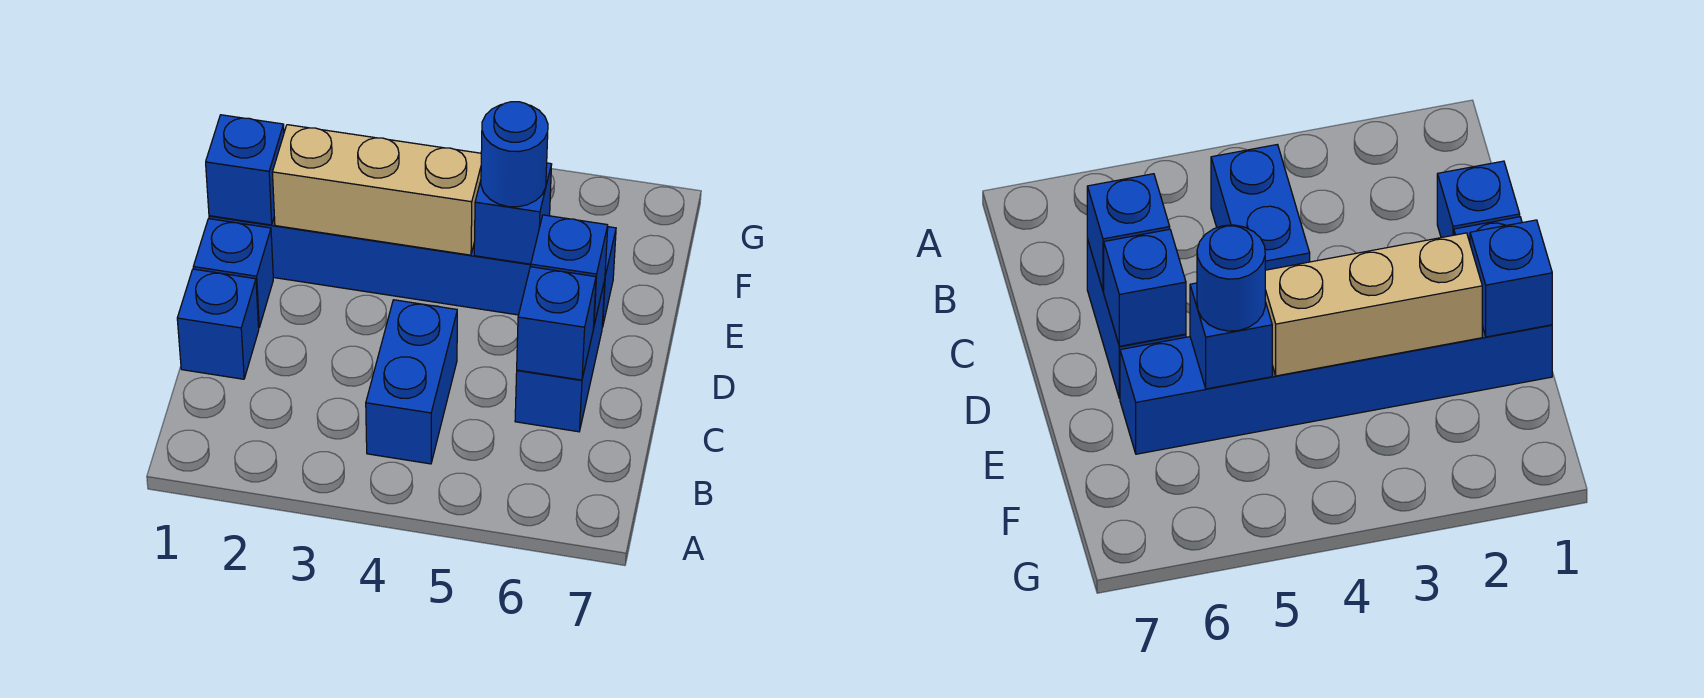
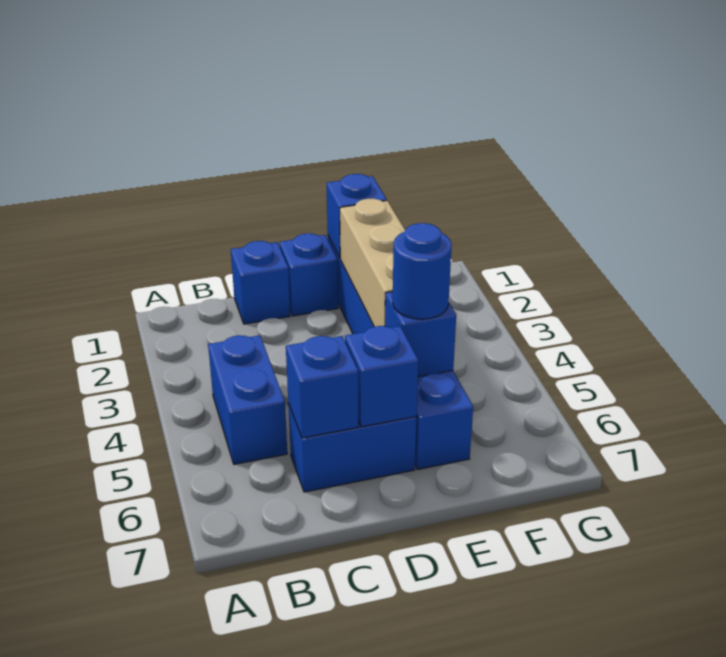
blue 1x2 brick [366,300,457,464] -> blue 1x2 brick turned to [208,335,287,464]

